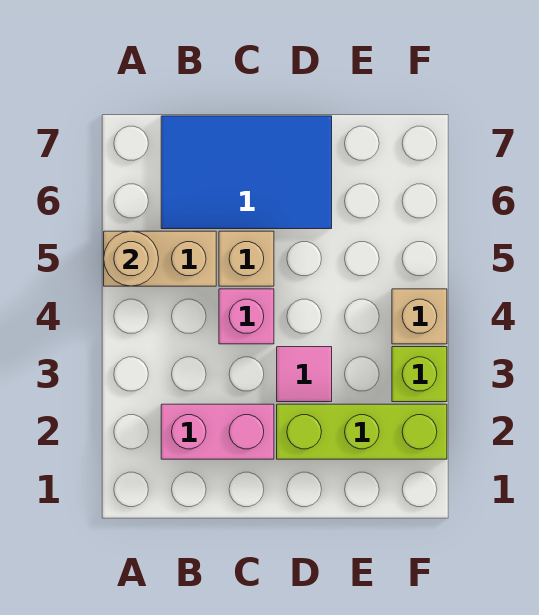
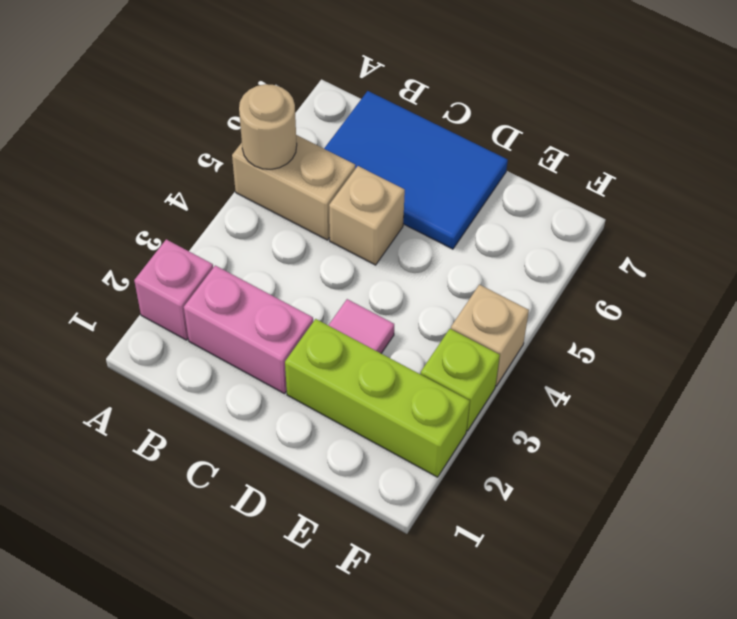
pink 1x1 brick [219,289,274,344] -> pink 1x1 brick moved to [134,239,213,340]

